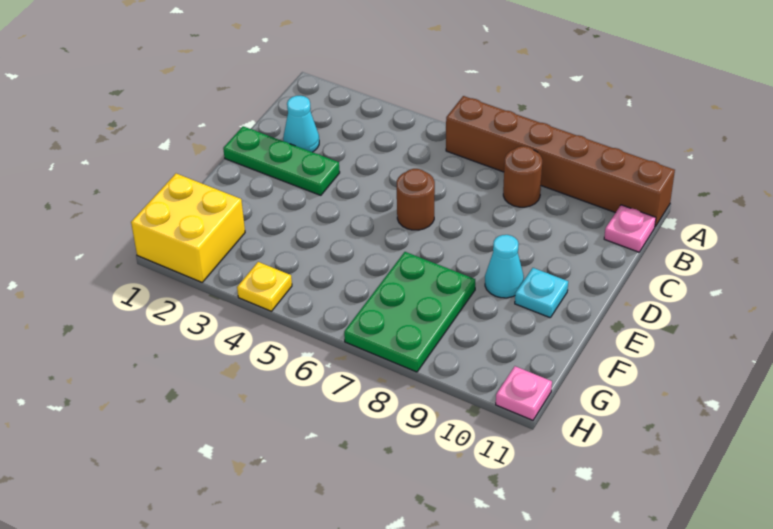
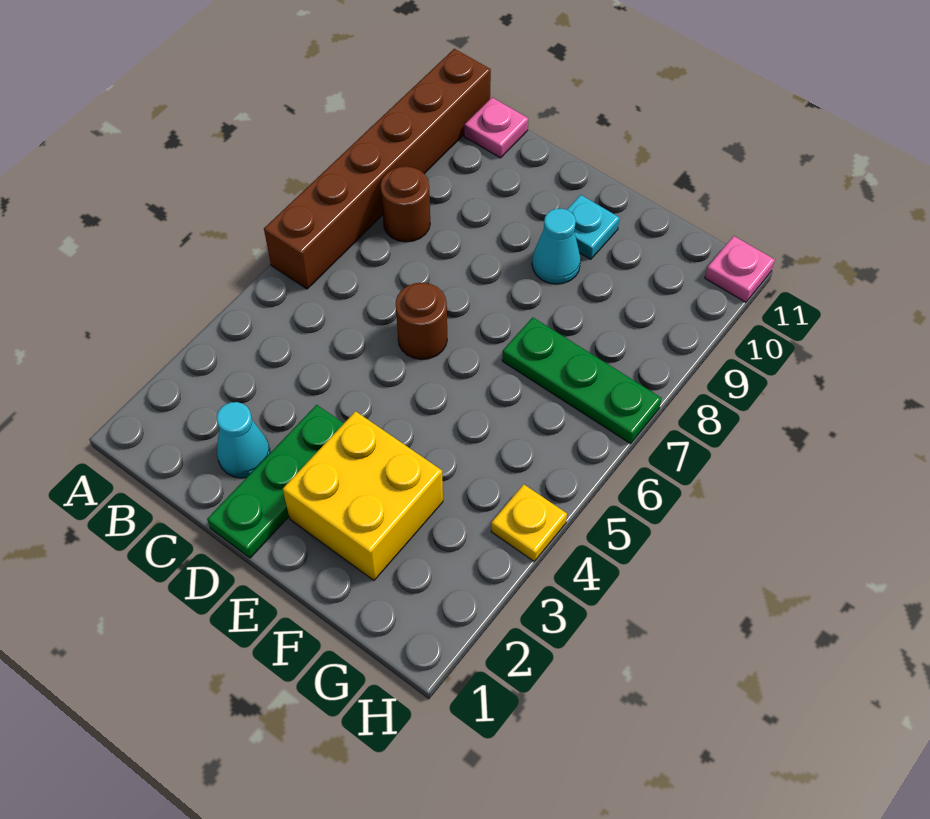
green 2x3 plate [344,252,475,372] -> green 1x3 plate [502,317,662,444]
yellow 2x2 brick [131,173,245,282] -> yellow 2x2 brick moved to [283,411,443,580]

